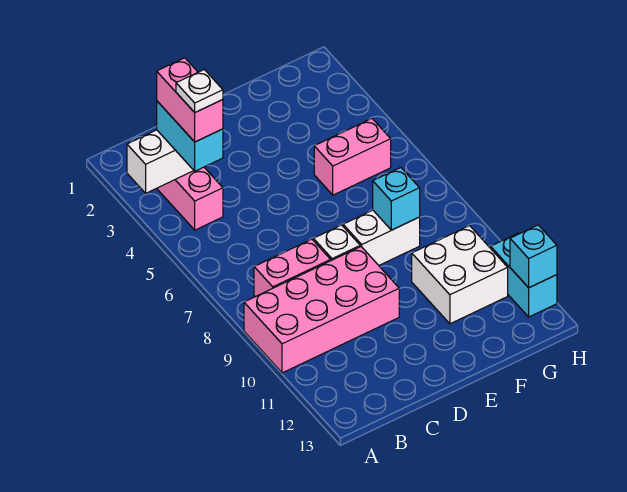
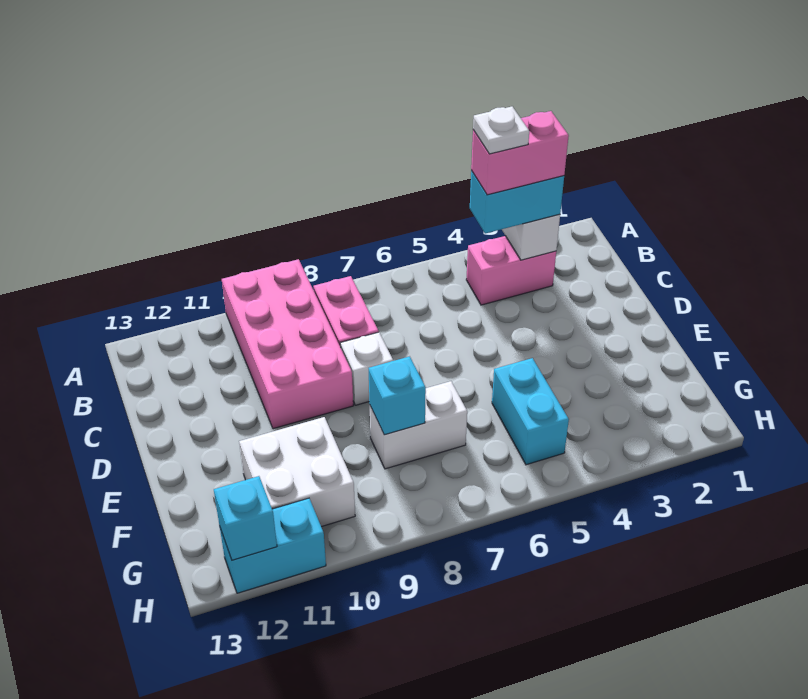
white 1x2 brick [343,210,420,265] -> white 1x2 brick turned to [369,381,467,469]
pink 1x2 brick [314,119,391,195] -> cyan 1x2 brick [492,358,569,465]

